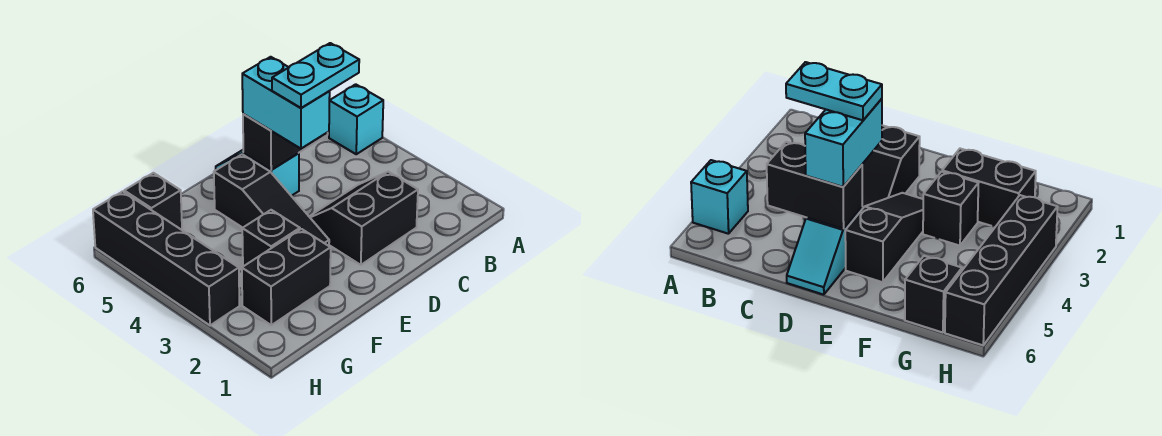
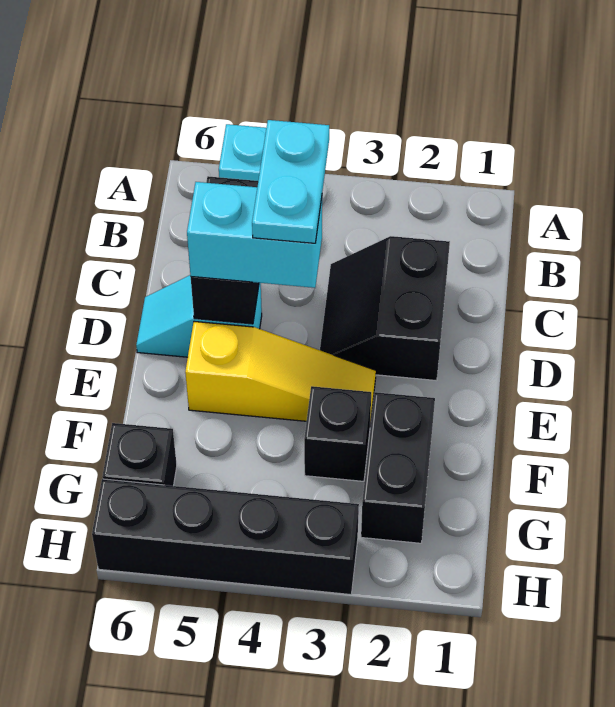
black 1x3 slope [214,154,329,246] -> yellow 1x3 slope [185,321,376,424]

